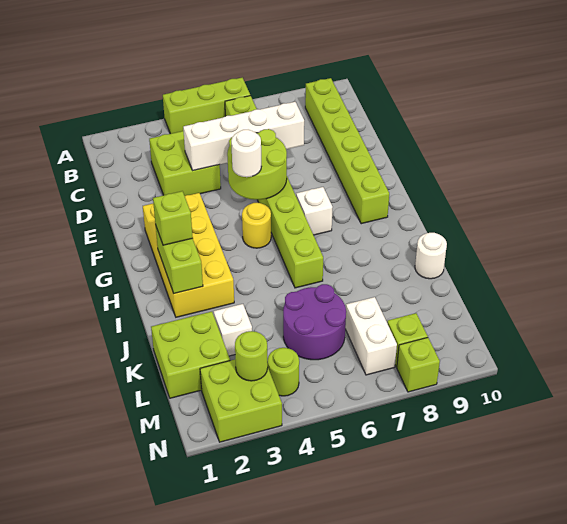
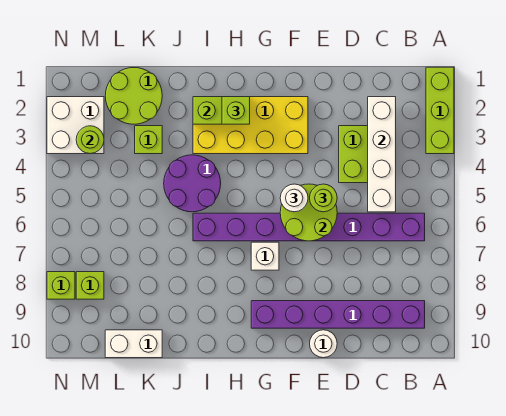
lime 1x3 brick [163,78,250,134] -> lime 1x3 brick moved to [426,67,454,154]
lime 1x8 brick [225,96,323,288] -> purple 1x8 brick [193,213,425,241]
lime 1x6 brick [305,78,389,224] -> purple 1x6 brick [251,301,425,328]
white 1x4 brick [183,102,304,171] -> white 1x4 brick moved to [368,97,396,212]
yellow 1x1 round brick [242,202,271,248] -> none
white 1x1 round brick [415,233,447,279] -> white 1x1 round brick moved to [310,330,337,358]
lime 2x2 brick [151,312,230,398] -> lime 2x2 round brick [105,68,162,124]
white 1x1 brick [214,304,252,356] -> lime 1x1 brick [135,126,162,154]
purple 2x2 round brick [283,284,346,360] -> purple 2x2 round brick moved to [164,155,221,212]
white 1x2 brick [345,297,397,375] -> white 1x2 brick moved to [105,330,162,358]
lime 2x2 brick [200,359,282,442] -> white 2x2 brick [47,97,104,154]
lime 1x1 round brick [267,348,299,396] -> lime 1x1 round brick moved to [310,184,337,212]

